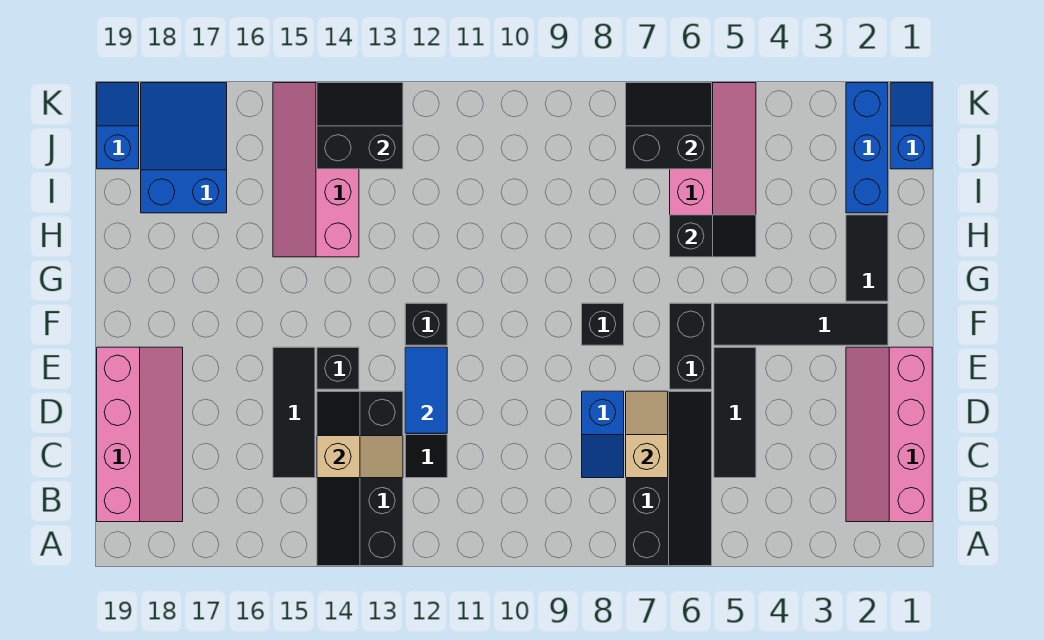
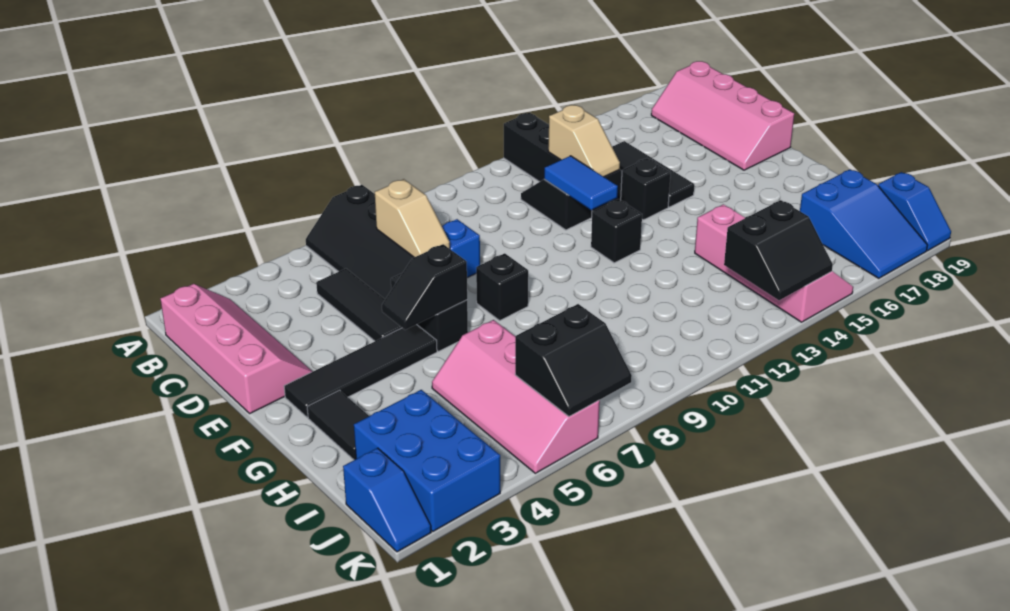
tan 1x2 slope [317,436,403,478] -> tan 1x2 slope turned to [548,105,620,177]
black 1x2 slope [670,215,756,257] -> black 1x2 slope moved to [382,244,467,330]
blue 1x3 brick [846,83,888,213] -> blue 2x3 brick [354,390,500,531]

